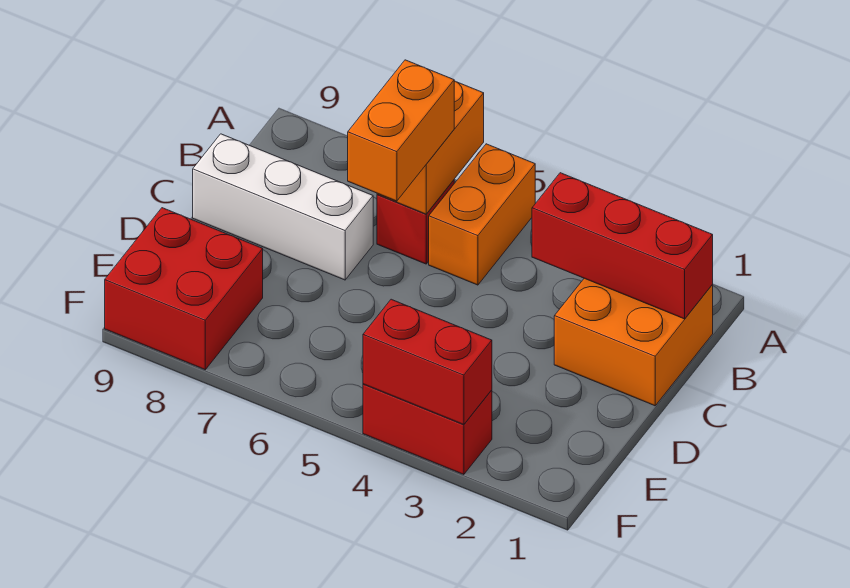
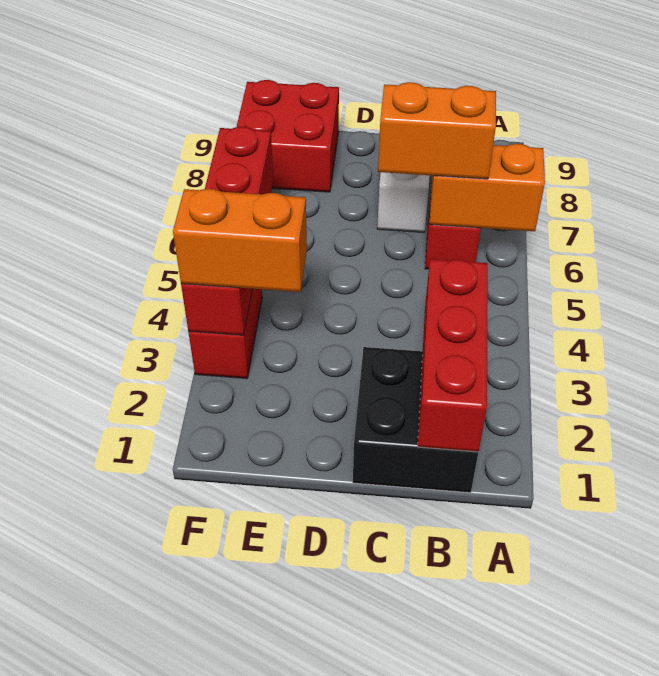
orange 1x2 brick [429,144,535,285] -> orange 1x2 brick moved to [173,189,307,292]
orange 2x2 brick [554,278,713,406] -> black 2x2 brick [353,347,478,493]
red 1x2 brick [363,299,492,425] -> red 1x4 brick [181,127,273,335]

